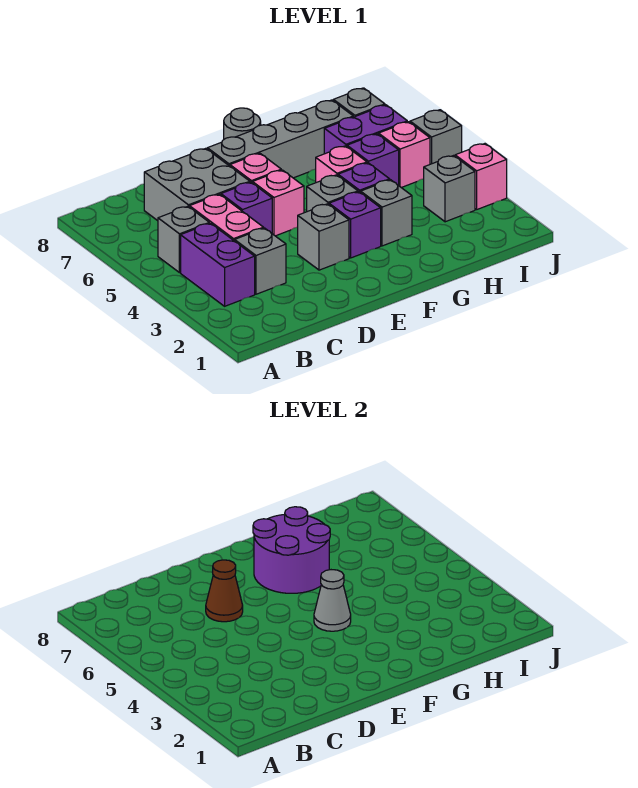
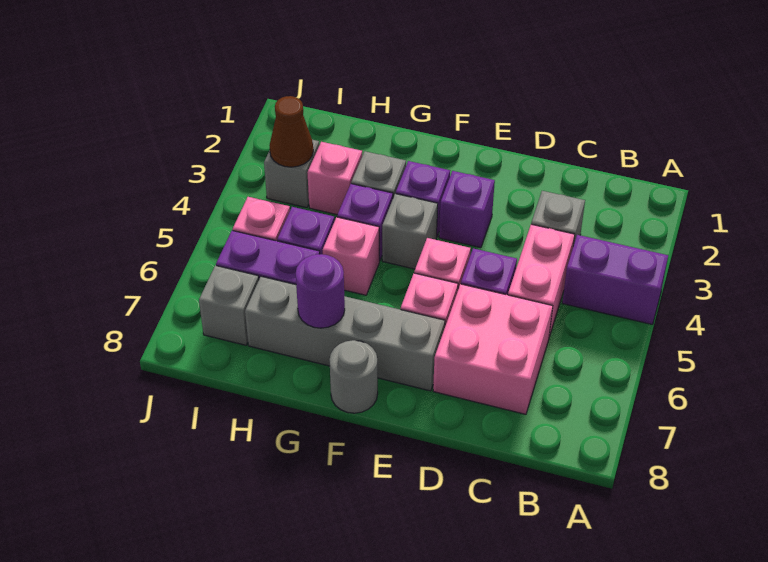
purple 1x2 brick [181,223,255,306] -> purple 1x2 brick turned to [562,235,668,324]
grey 1x1 brick [158,206,209,273] -> none
grey 2x2 brick [144,148,250,221] -> pink 2x2 brick [433,284,553,414]
brown 1x1 cone [206,560,243,622] -> brown 1x1 cone moved to [269,96,313,167]
grey 1x1 brick [298,204,349,270] -> purple 1x1 brick [439,171,495,248]
grey 1x1 cone [314,570,351,631] -> none
purple 2x2 round brick [253,507,330,593] -> purple 1x1 round brick [296,254,345,328]
pink 1x1 brick [455,144,507,209] -> pink 1x1 brick moved to [307,142,362,215]
grey 1x1 brick [410,110,462,164] -> none

